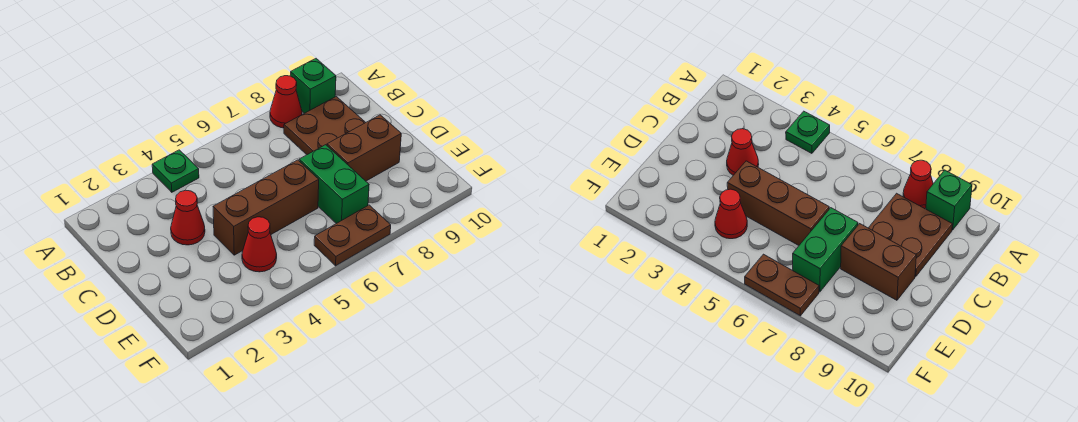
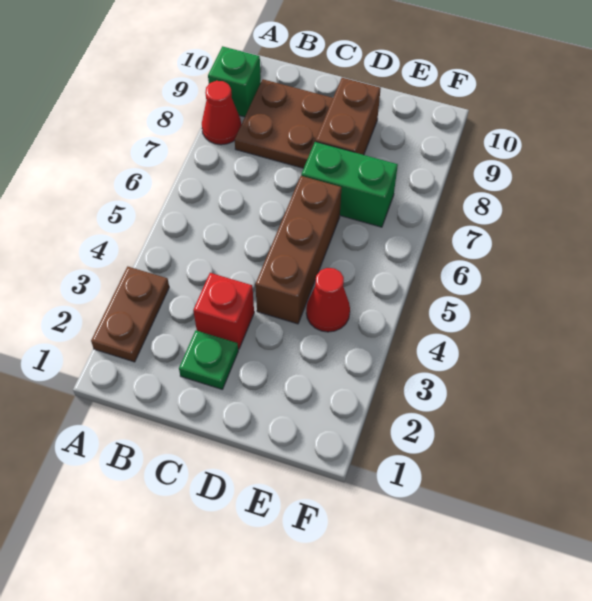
green 1x1 plate [152,150,199,192] -> green 1x1 plate moved to [179,330,238,389]
red 1x1 cone [171,190,205,245] -> red 1x1 brick [193,273,254,349]
brown 1x2 plate [314,205,391,266] -> brown 1x2 plate moved to [91,267,169,362]

